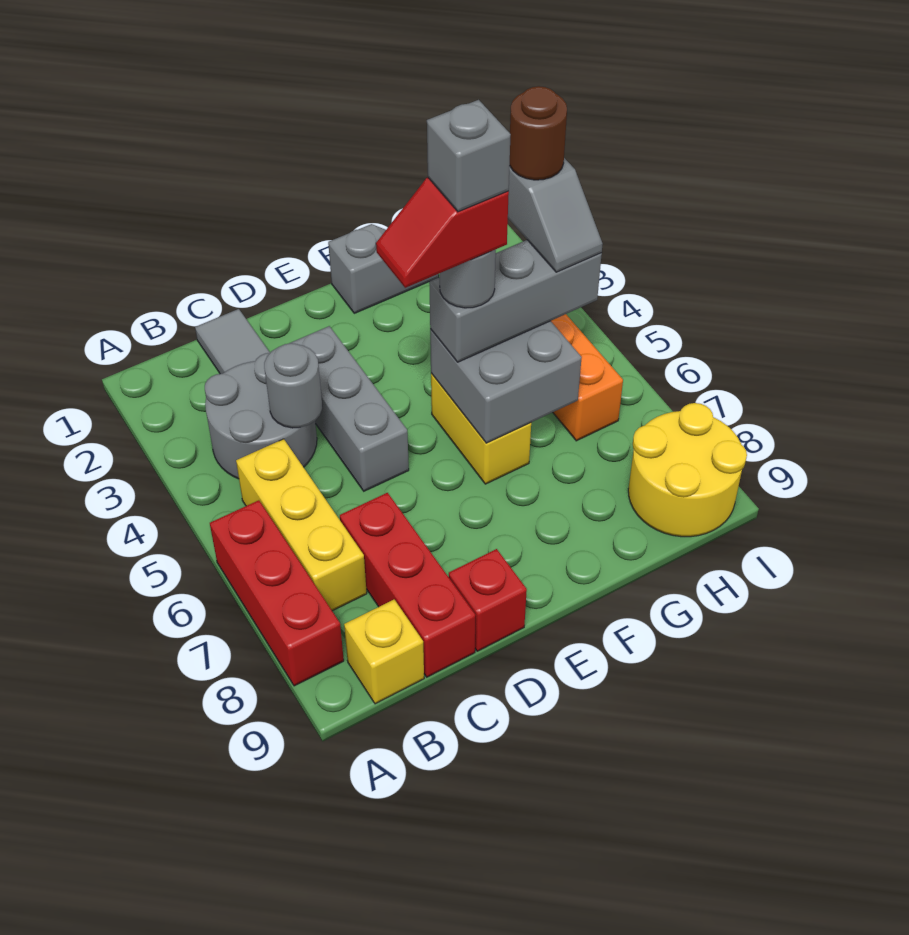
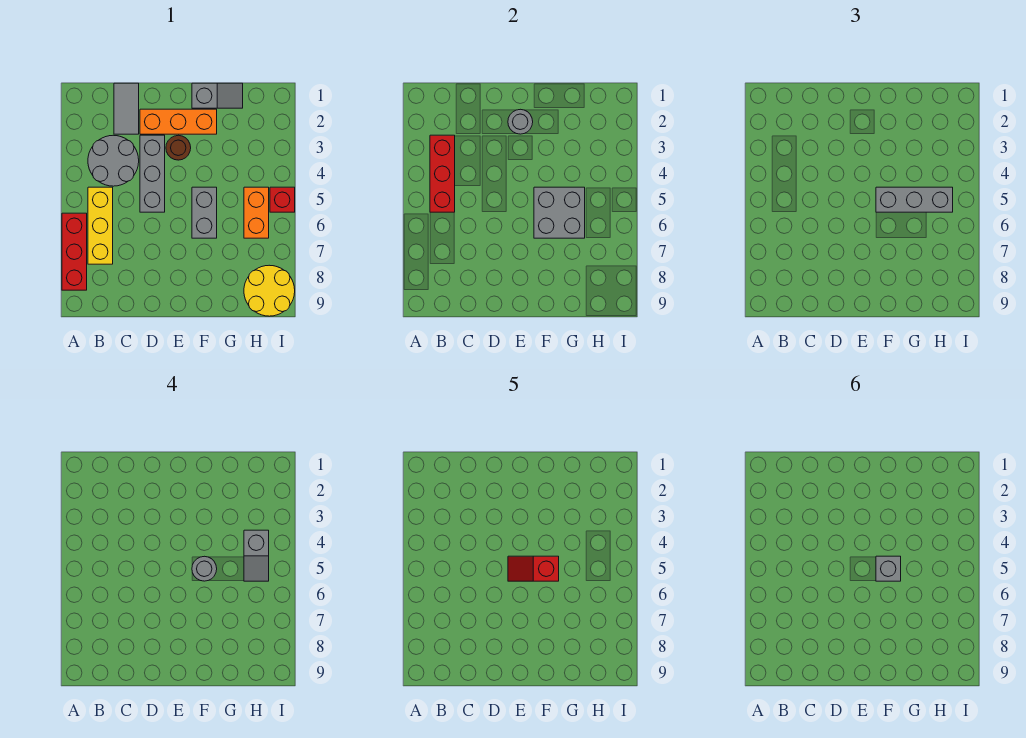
yellow 1x1 brick [344,600,424,704] -> none
grey 1x1 round brick [264,343,322,428] -> grey 1x1 round brick moved to [508,109,533,134]
red 1x3 brick [340,493,475,677] -> red 1x3 brick moved to [430,135,455,212]
none -> orange 1x3 brick [140,109,217,134]
red 1x1 brick [449,549,527,651] -> red 1x1 brick moved to [270,187,295,212]
yellow 1x2 brick [431,373,531,484] -> grey 1x2 brick [192,187,217,238]
brown 1x1 round brick [510,86,567,180] -> brown 1x1 round brick moved to [166,135,191,160]

